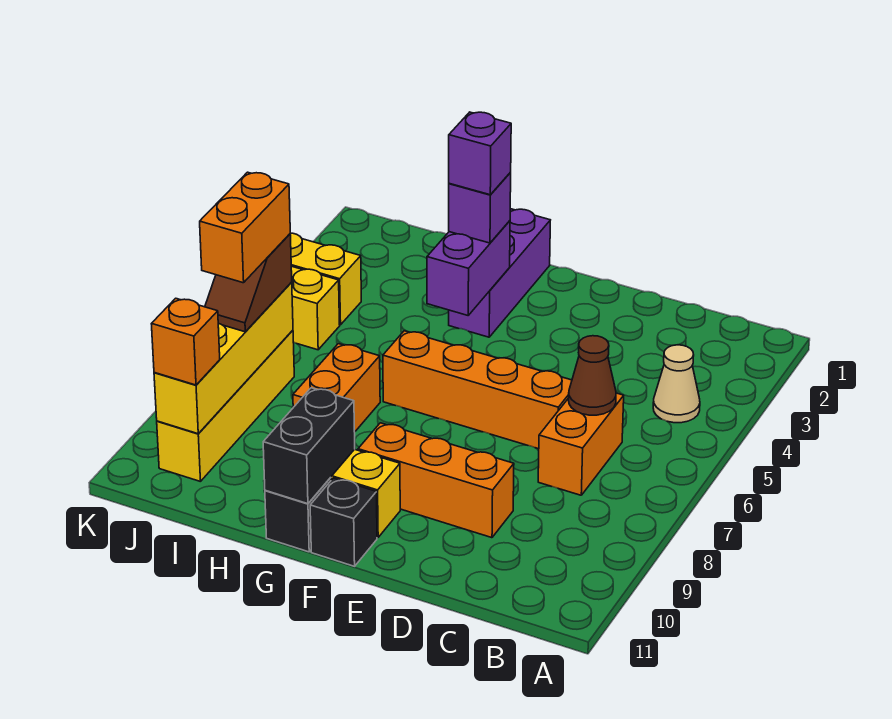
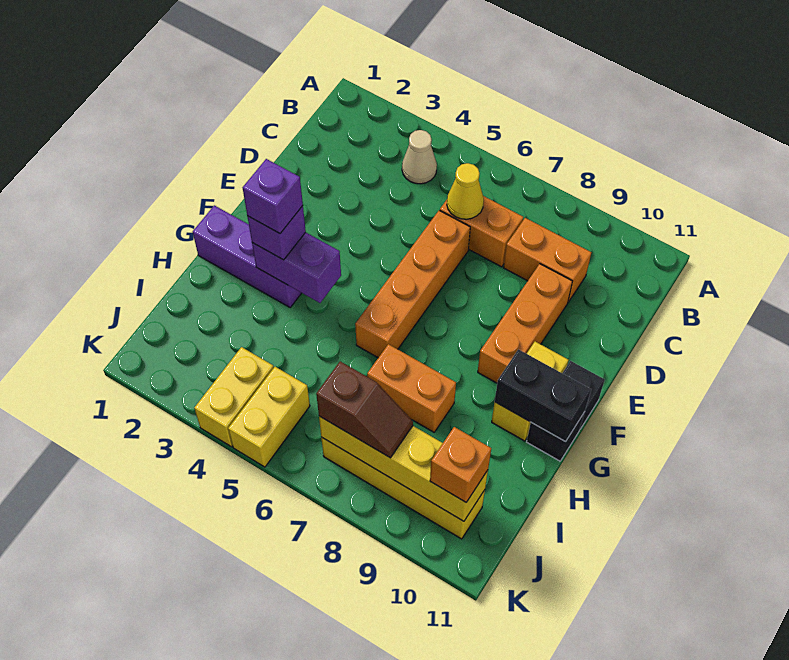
brown 1x1 cone [569,336,616,415] -> yellow 1x1 cone [447,163,484,219]
orange 1x2 brick [200,172,290,283] -> orange 1x2 brick moved to [503,218,592,302]

